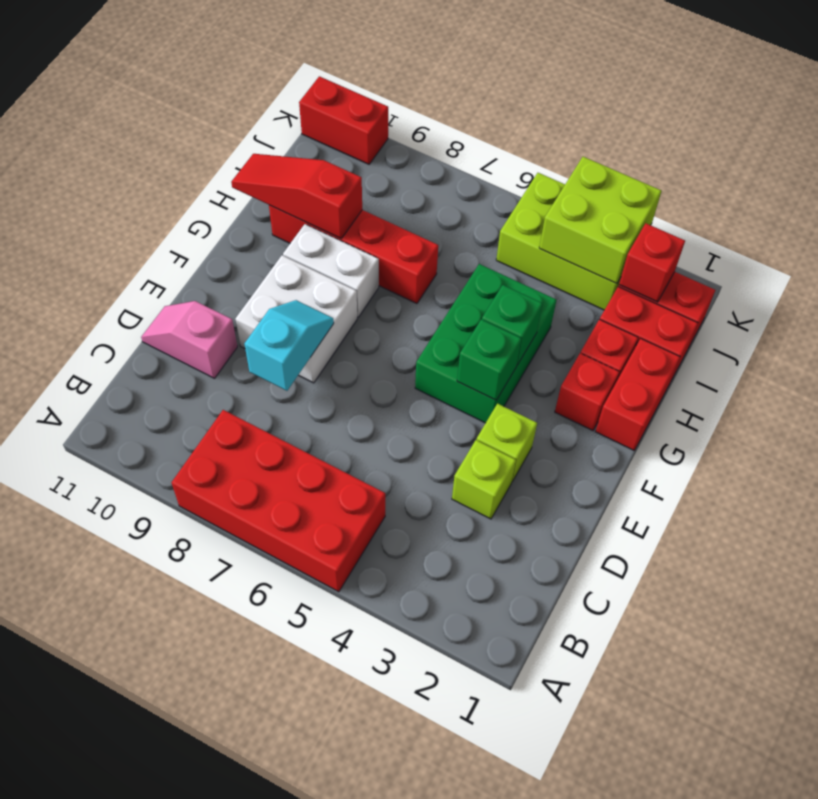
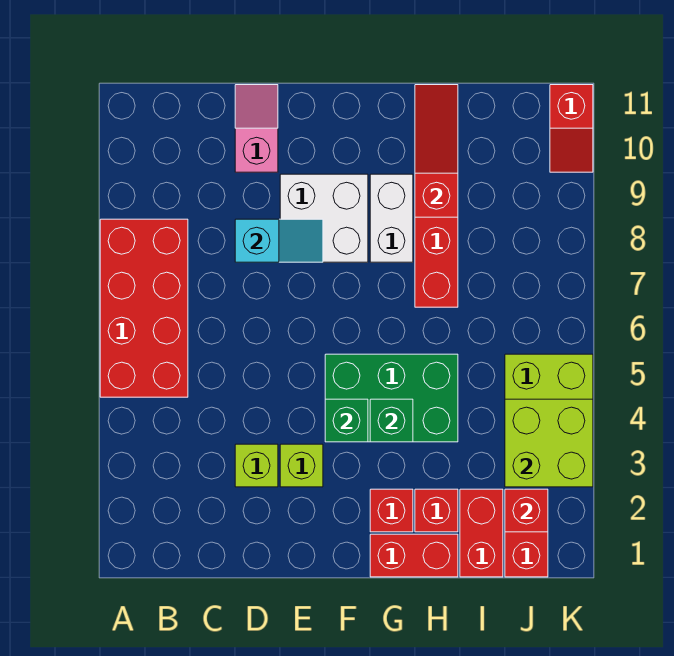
red 1x2 brick [299,76,388,164] -> red 1x2 slope [550,85,593,172]

